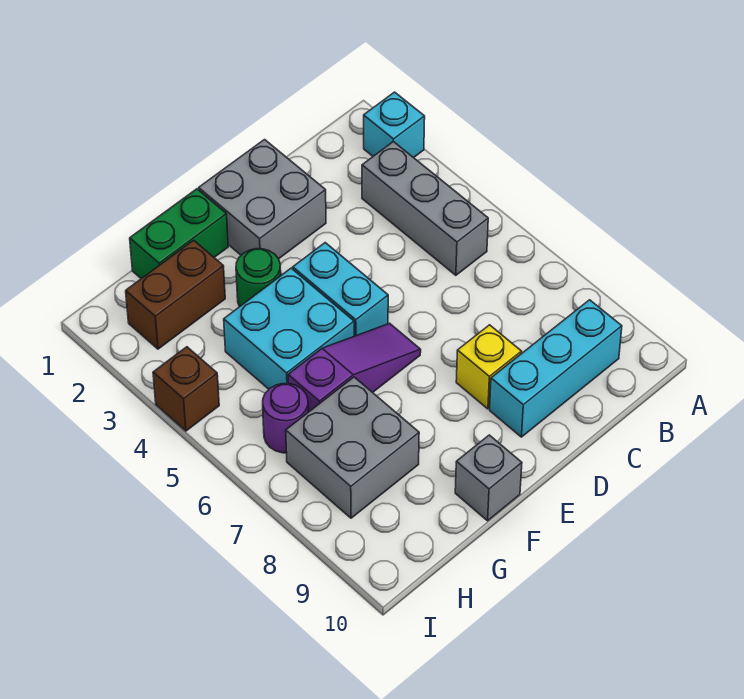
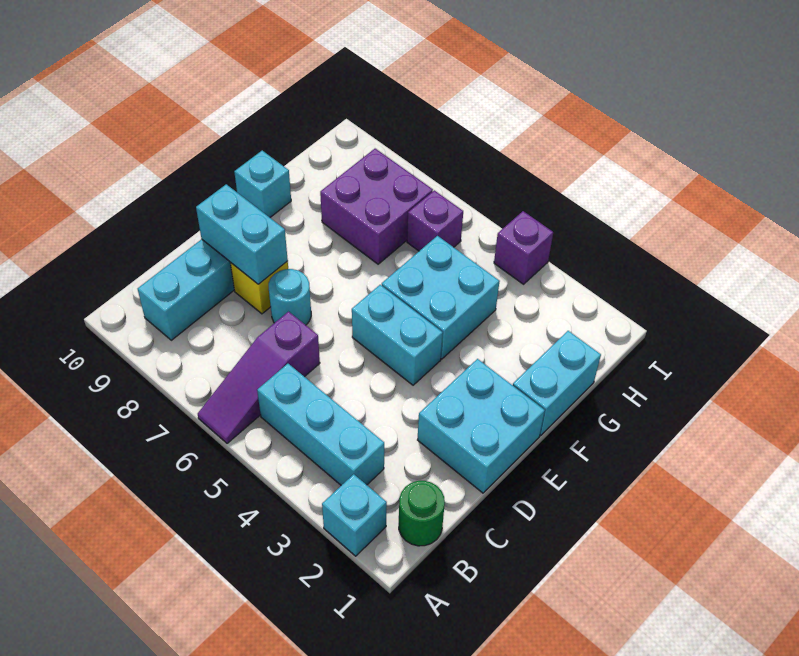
grey 1x3 brick [362,142,488,275] -> cyan 1x3 brick [257,364,384,485]
grey 2x2 brick [199,140,326,259] -> cyan 2x2 brick [418,359,545,493]
none -> cyan 1x1 round brick [269,269,311,325]
none -> cyan 1x2 brick [196,184,288,284]
purple 1x3 slope [288,323,421,412] -> purple 1x3 slope moved to [198,312,320,443]
green 1x2 brick [130,189,228,279] -> cyan 1x2 brick [513,331,601,435]
green 1x1 round brick [236,249,281,307] -> green 1x1 round brick moved to [399,481,445,546]
grey 1x1 brick [455,435,522,521] -> cyan 1x1 brick [234,151,291,217]
brown 1x2 brick [126,240,225,349] -> none
grey 2x2 brick [286,377,419,518] -> purple 2x2 brick [320,149,433,264]
purple 1x1 round brick [263,384,308,453] -> purple 1x1 brick [407,190,463,251]
brown 1x1 brick [153,347,219,431] -> purple 1x1 brick [494,211,553,284]

